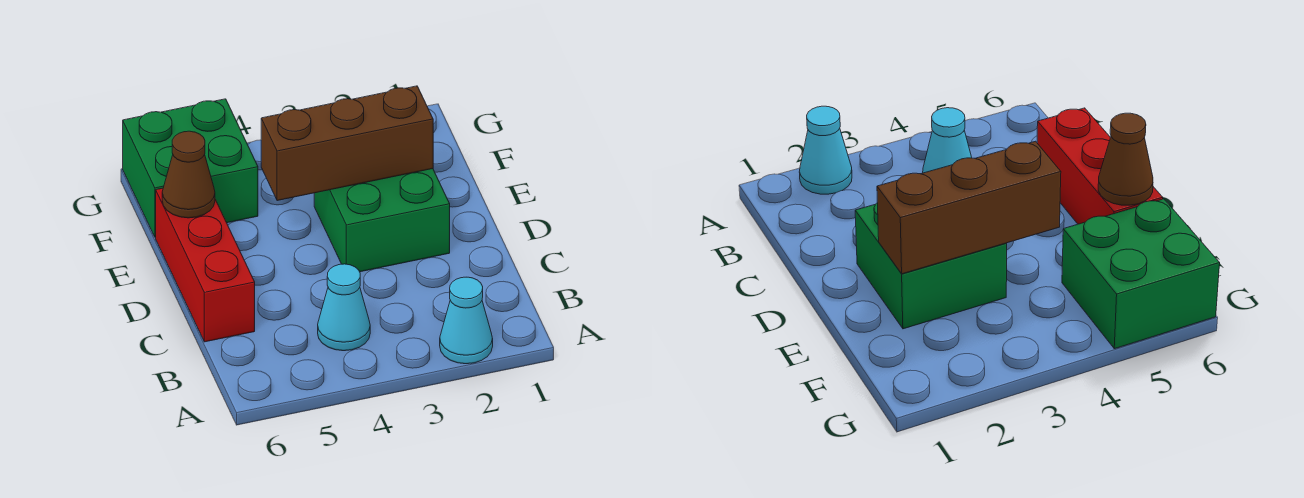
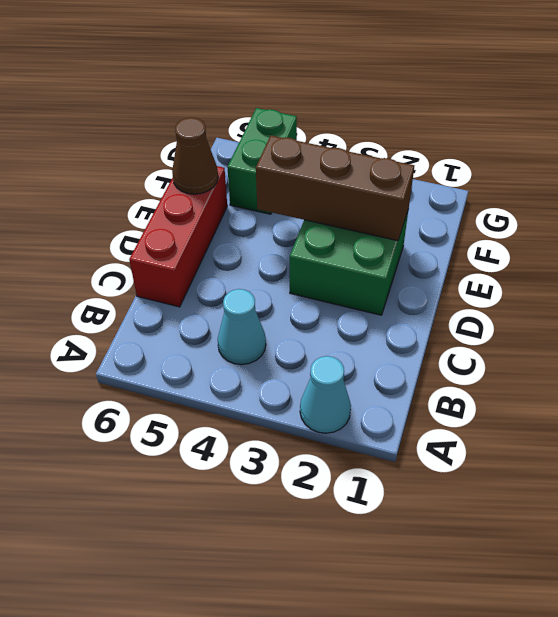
green 2x2 brick [123,99,258,237] -> green 1x2 brick [227,108,297,214]

